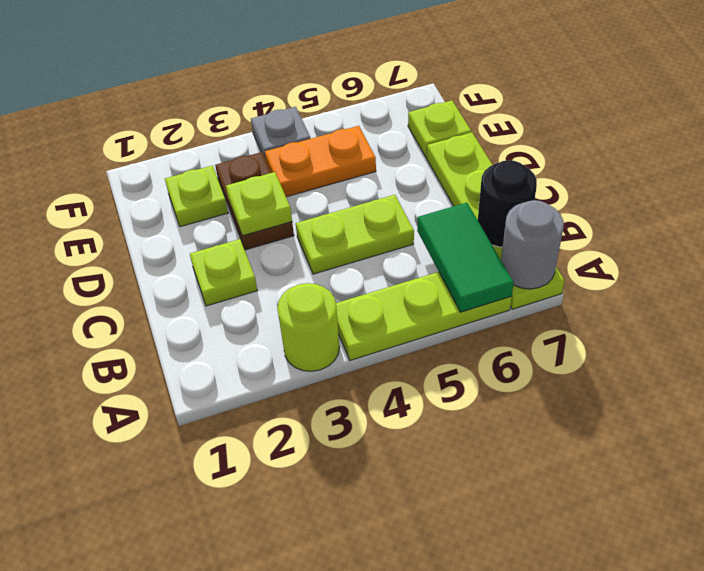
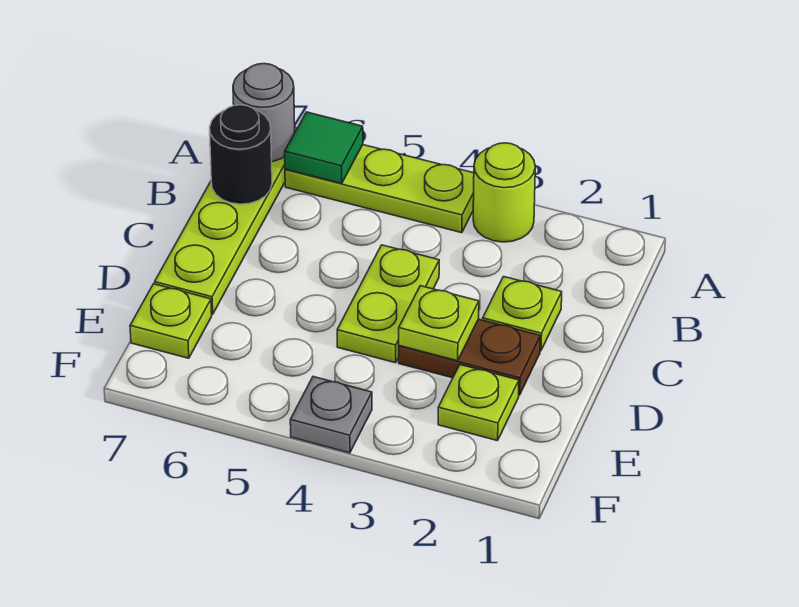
green 1x2 tile [417,203,514,312] -> green 1x1 tile [285,112,363,184]
lime 1x2 plate [296,195,414,274] -> lime 1x2 plate turned to [337,245,439,363]
brown 1x2 plate [215,152,294,250] -> brown 1x2 plate turned to [399,319,541,395]
orange 1x2 plate [265,126,376,197] -> none

